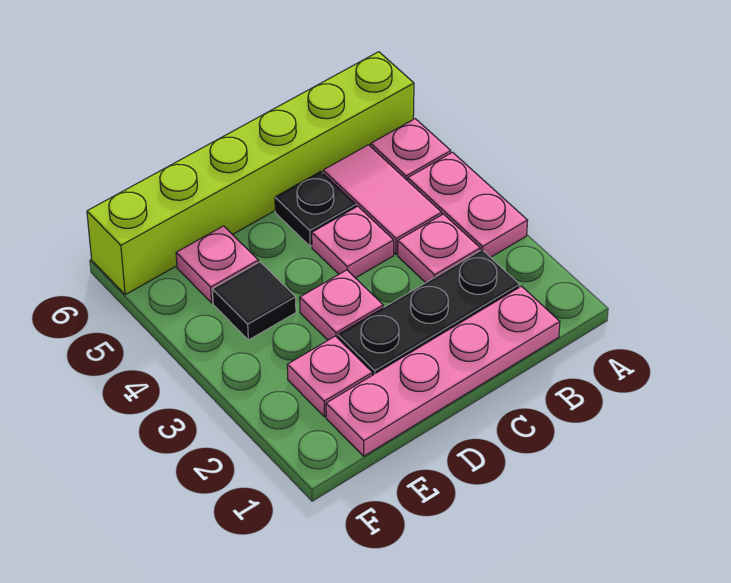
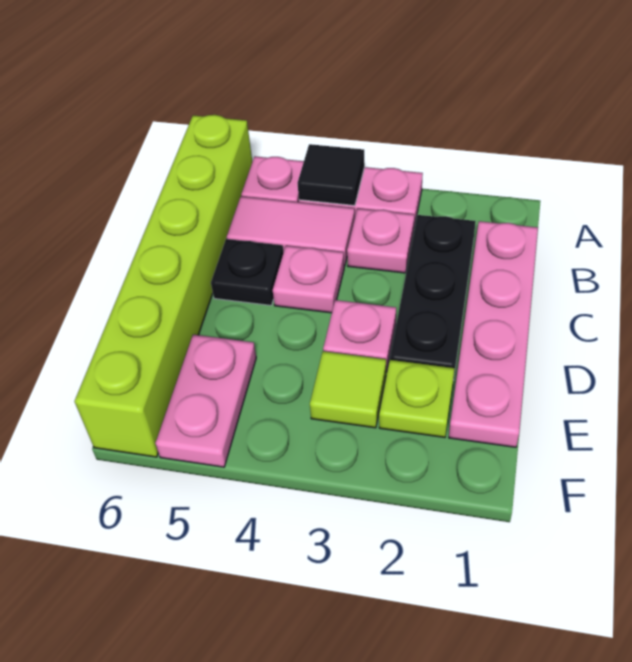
pink 1x1 plate [287,336,372,417] -> lime 1x1 plate [379,360,455,437]
none -> lime 1x1 tile [310,351,386,428]
black 1x1 tile [212,262,296,340] -> black 1x1 tile moved to [297,144,365,206]
pink 1x1 plate [176,226,258,303] -> pink 1x2 plate [156,335,256,467]

